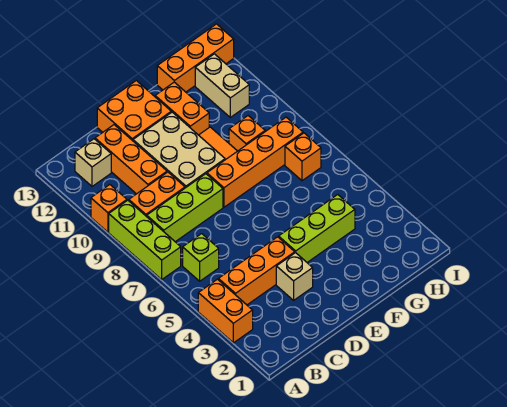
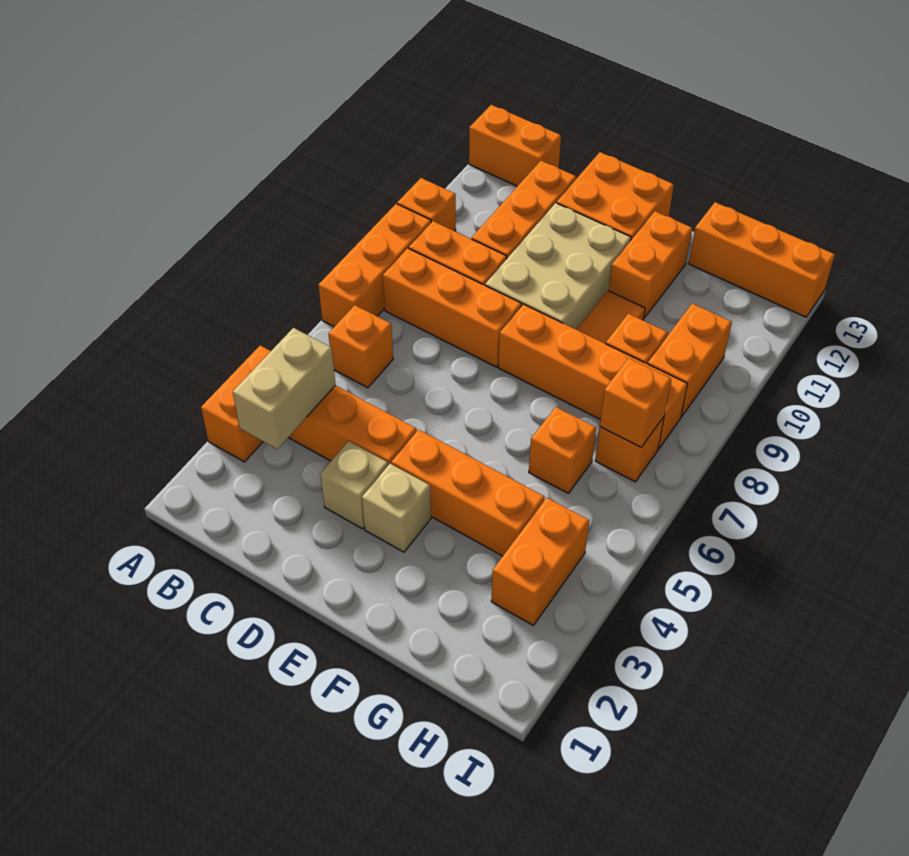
lime 1x3 brick [109,200,181,279] -> orange 1x3 brick [318,204,431,327]
none -> orange 1x2 brick [469,105,561,186]
lime 1x1 brick [183,234,219,281] -> orange 1x1 brick [328,305,393,388]
lime 1x3 brick [147,174,223,242] -> orange 1x3 brick [383,248,522,367]
tan 1x1 brick [75,139,111,186] -> tan 1x1 brick moved to [362,464,431,552]
lime 1x3 brick [279,195,355,262] -> orange 1x3 brick [391,430,545,556]
none -> orange 1x1 brick [529,407,596,493]
none -> orange 1x2 brick [491,498,589,625]
none -> orange 1x1 brick [600,358,671,447]
none -> orange 1x2 brick [648,303,732,417]
tan 1x2 brick [195,54,249,117] -> tan 1x2 brick moved to [233,328,336,449]

